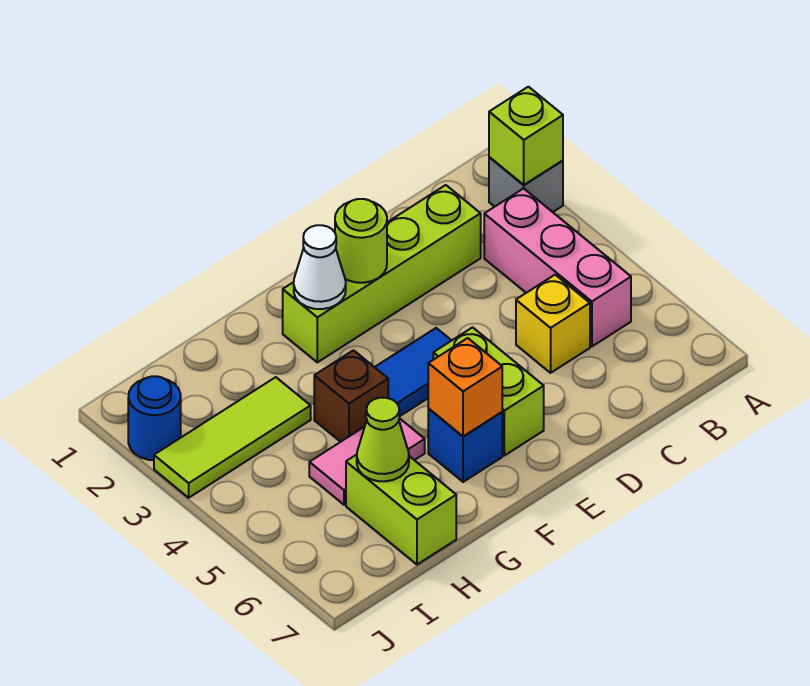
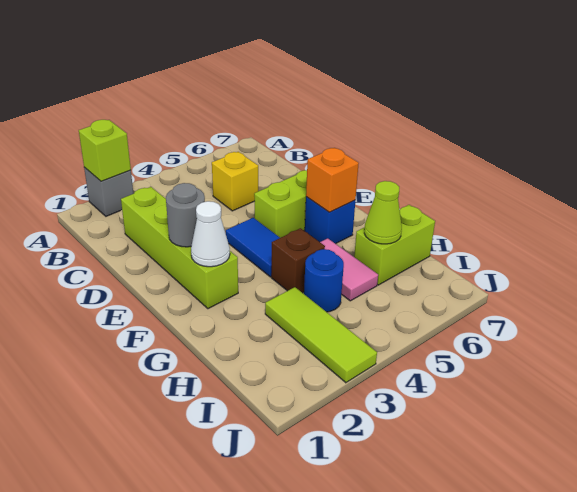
pink 1x3 brick [484,188,631,347] -> none
lime 1x1 round brick [335,199,387,283] -> grey 1x1 round brick [166,183,205,247]
blue 1x1 round brick [128,376,181,460] -> blue 1x1 round brick moved to [304,249,344,312]

